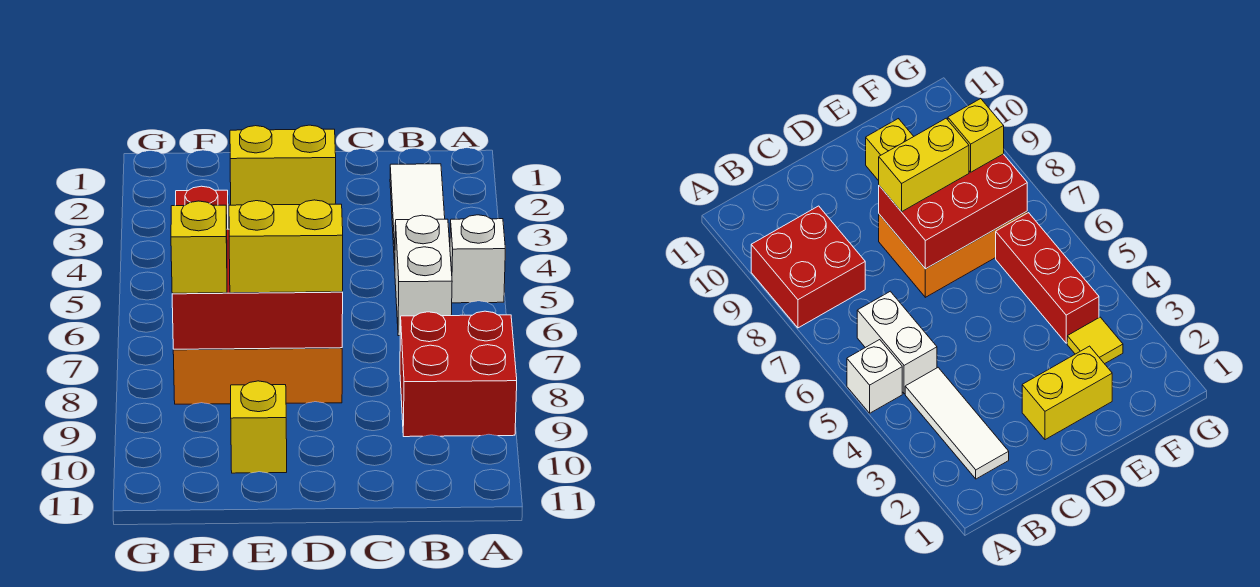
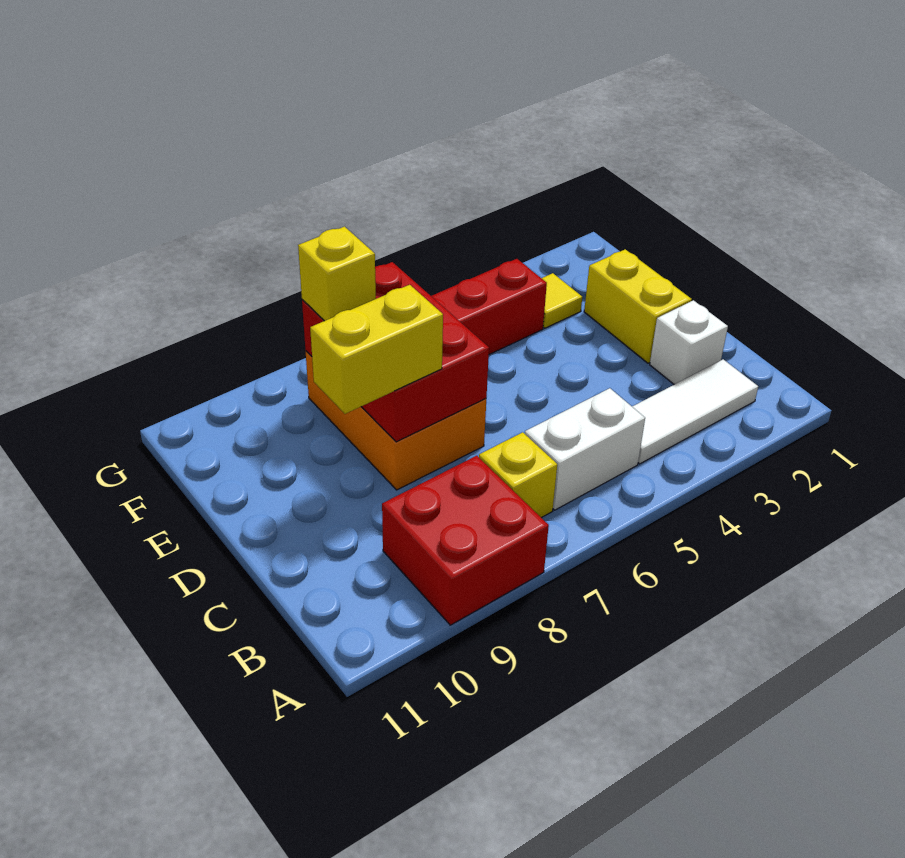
white 1x1 brick [450,215,505,303] -> white 1x1 brick moved to [650,300,728,385]
yellow 1x2 brick [229,200,343,293] -> yellow 1x2 brick turned to [310,285,443,414]
yellow 1x1 brick [231,381,287,473] -> yellow 1x1 brick moved to [479,432,557,518]

